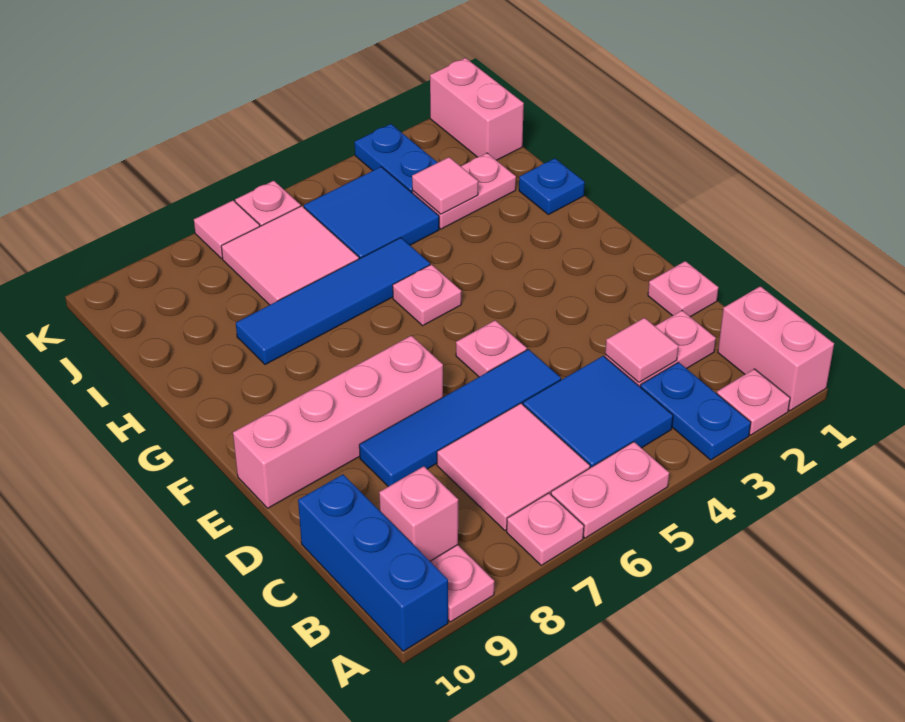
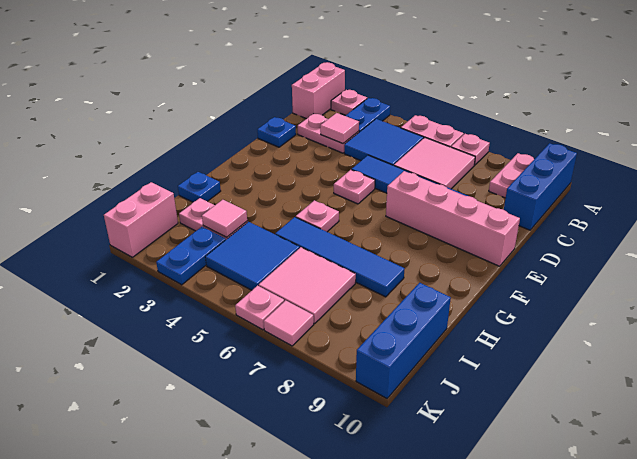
pink 1x1 brick [379,466,458,561] -> none
pink 1x1 plate [648,261,718,317] -> blue 1x1 plate [257,117,296,147]
none -> blue 1x3 brick [356,283,451,398]

